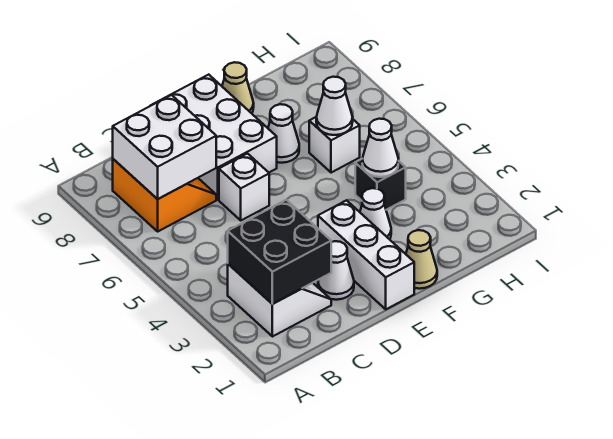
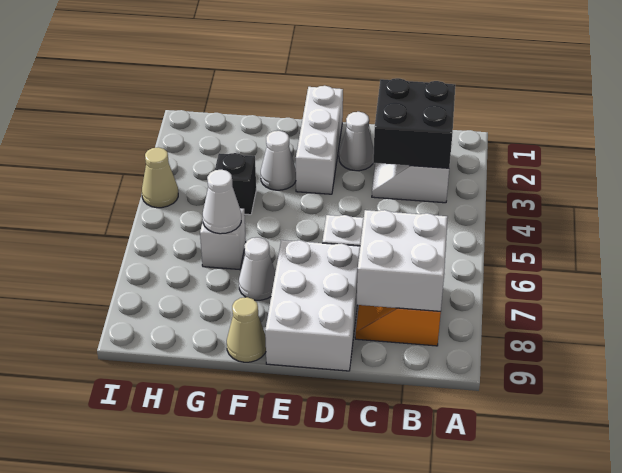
tan 1x1 cone [406,230,437,289] -> tan 1x1 cone moved to [142,147,178,208]
white 1x1 cone [362,119,398,177] -> none

